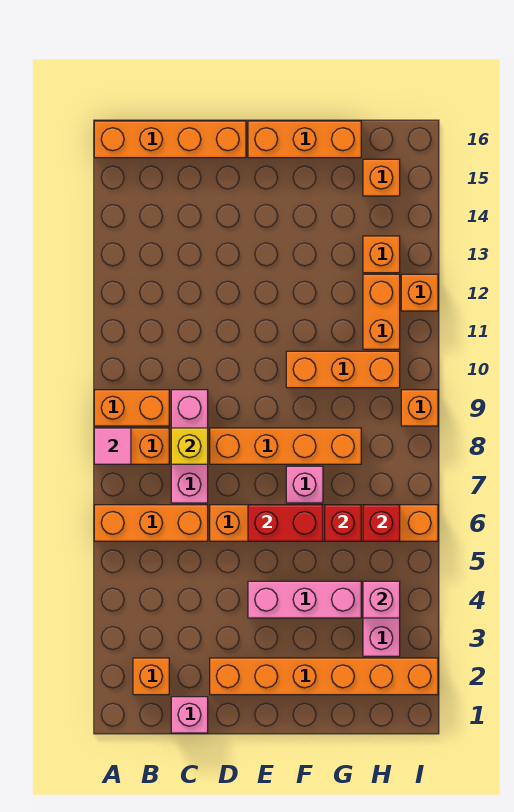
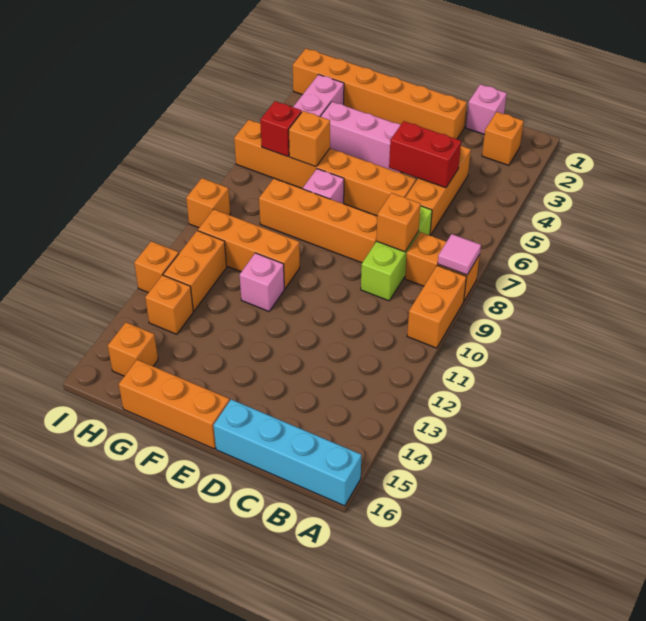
orange 1x3 brick [94,505,208,541] -> orange 1x3 brick turned to [405,146,471,235]
orange 1x2 brick [94,390,169,426] -> orange 1x2 brick turned to [407,266,467,348]
orange 1x4 brick [94,121,246,158] -> cyan 1x4 brick [213,400,362,506]
pink 1x3 brick [171,390,208,503] -> lime 1x3 brick [361,206,432,301]
yellow 1x1 brick [171,428,208,464] -> orange 1x1 brick [376,193,421,252]
red 1x2 brick [248,505,323,541] -> red 1x2 brick moved to [389,121,461,188]
red 1x1 brick [325,505,361,541] -> orange 1x1 brick [289,111,330,167]
pink 1x1 brick [363,581,400,618] -> pink 1x1 brick moved to [240,253,284,311]

